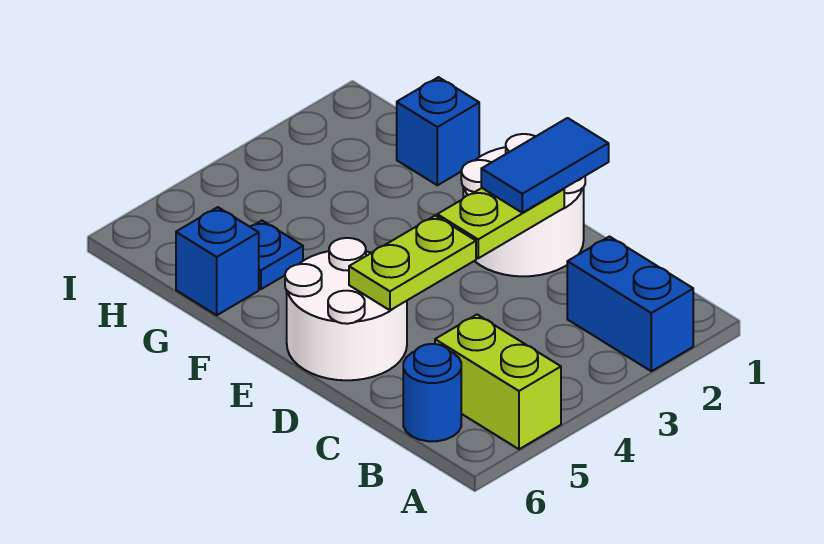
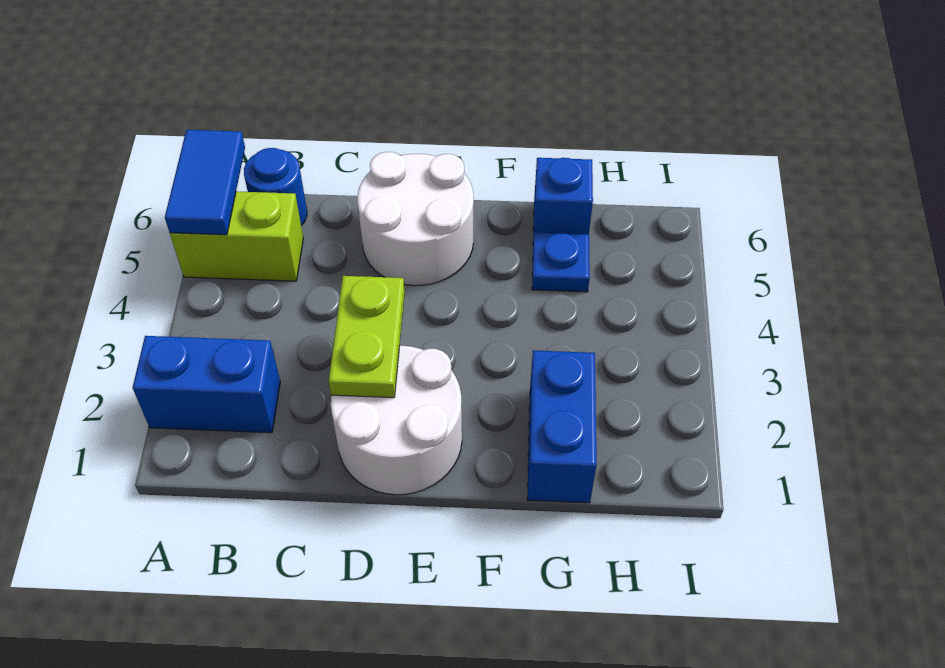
blue 1x2 tile [481,118,609,213] -> blue 1x2 tile moved to [165,130,245,235]
lime 1x2 plate [349,216,476,310] -> none
blue 1x1 brick [397,77,479,185] -> blue 1x2 brick [527,350,597,503]

